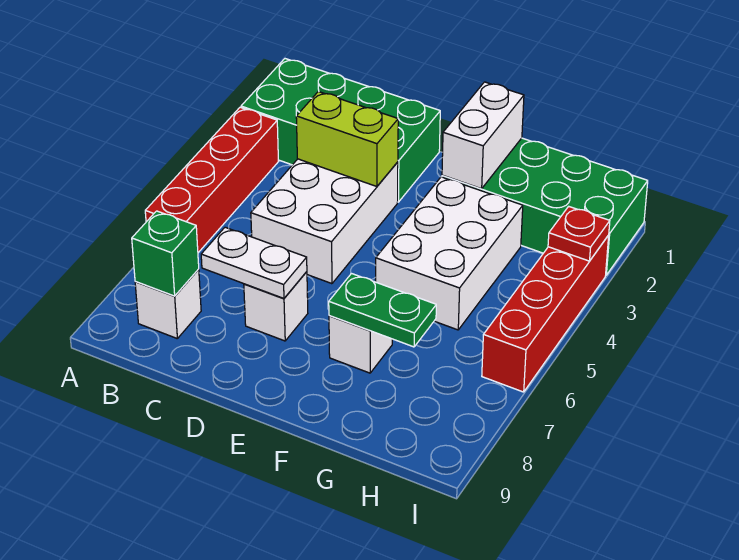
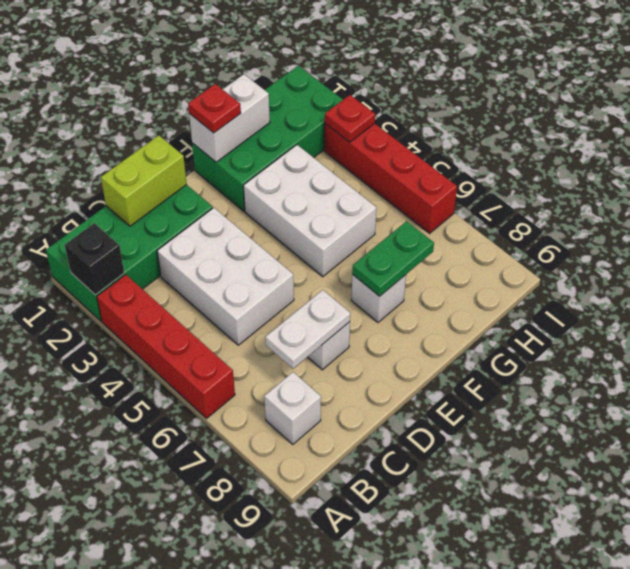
none -> black 1x1 brick [65,223,124,295]
green 1x1 brick [132,211,199,296] -> none
lime 1x2 brick [296,92,398,187] -> lime 1x2 brick moved to [101,135,187,226]
white 1x2 brick [442,82,524,189] -> white 1x2 brick turned to [189,74,270,162]
none -> red 1x1 plate [188,84,241,133]

